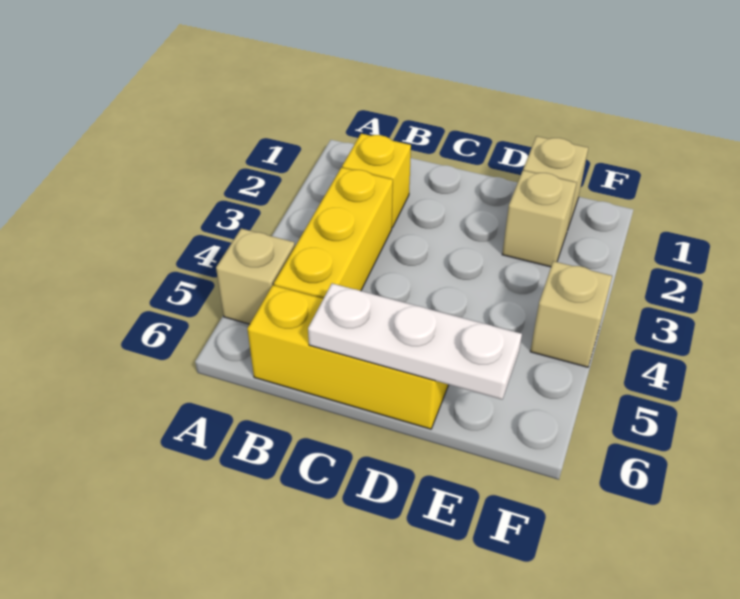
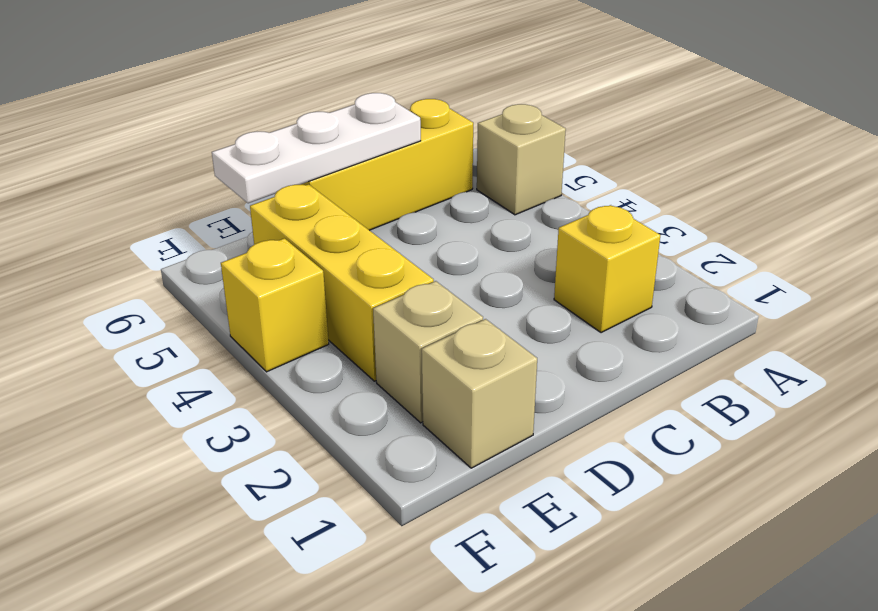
yellow 1x3 brick [274,167,393,299] -> yellow 1x3 brick moved to [250,184,434,381]
tan 1x1 brick [530,261,612,367] -> yellow 1x1 brick [221,238,329,372]

